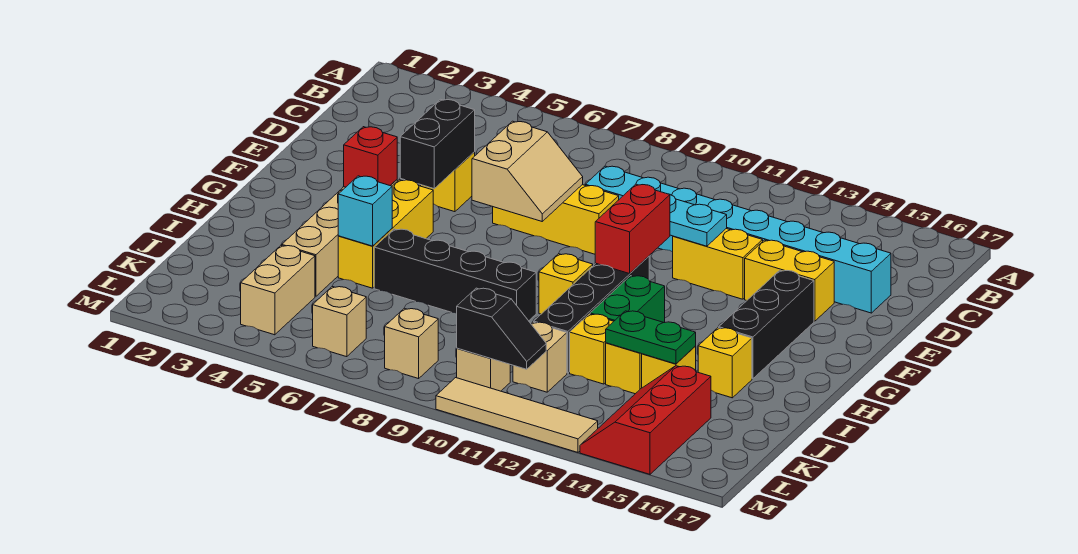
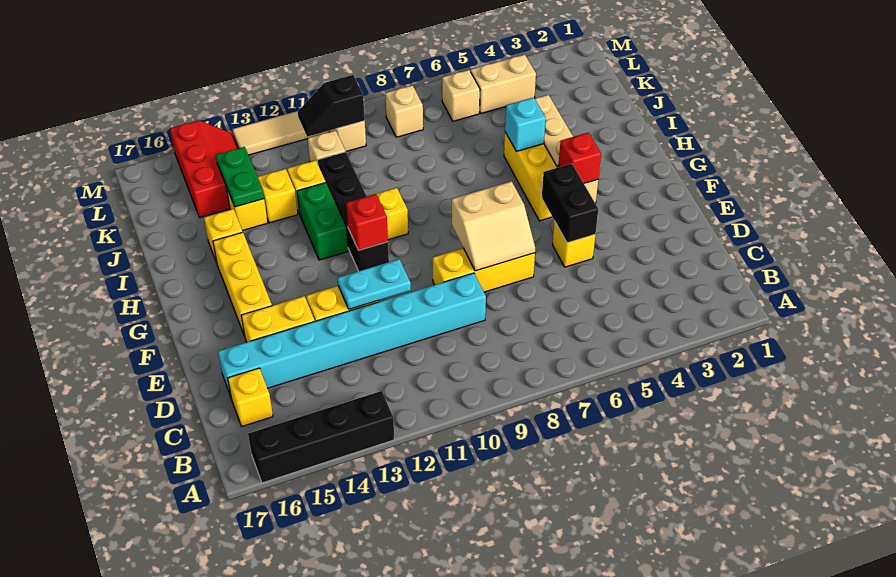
none -> yellow 1x1 brick [228,368,273,426]
tan 2x2 slope [472,121,583,221] -> tan 2x2 slope turned to [452,181,535,271]
red 1x2 brick [595,184,670,274] -> red 1x1 brick [346,194,388,250]
black 1x3 brick [719,270,814,379] -> yellow 1x3 brick [213,232,272,334]
black 1x4 brick [374,229,536,321] -> black 1x4 brick moved to [248,391,394,483]
green 1x2 plate [606,311,696,364] -> green 1x2 plate turned to [216,147,264,207]
tan 1x2 brick [241,245,315,335] -> tan 1x2 brick turned to [470,54,536,113]

